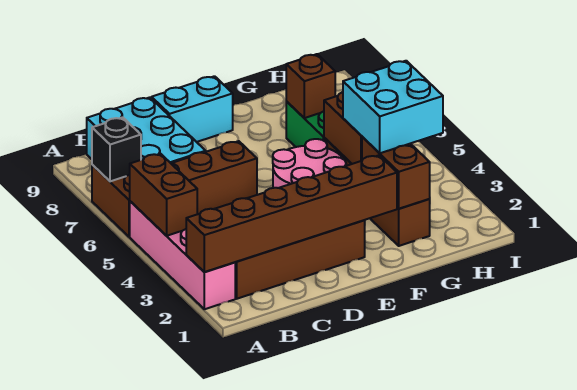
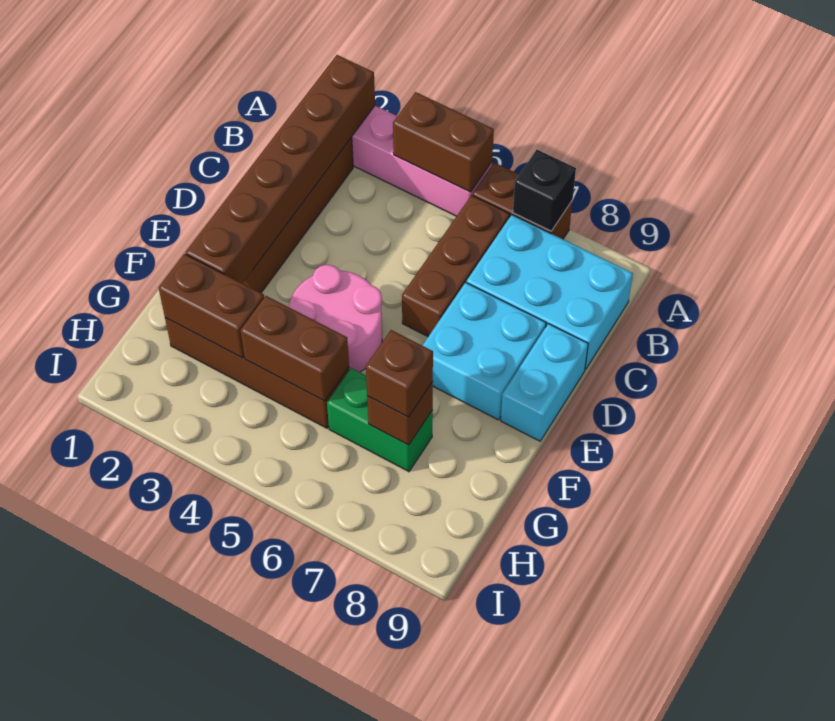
cyan 2x2 brick [343,61,443,153] -> cyan 2x2 brick moved to [422,283,546,420]
none -> brown 1x1 brick [366,330,433,417]

